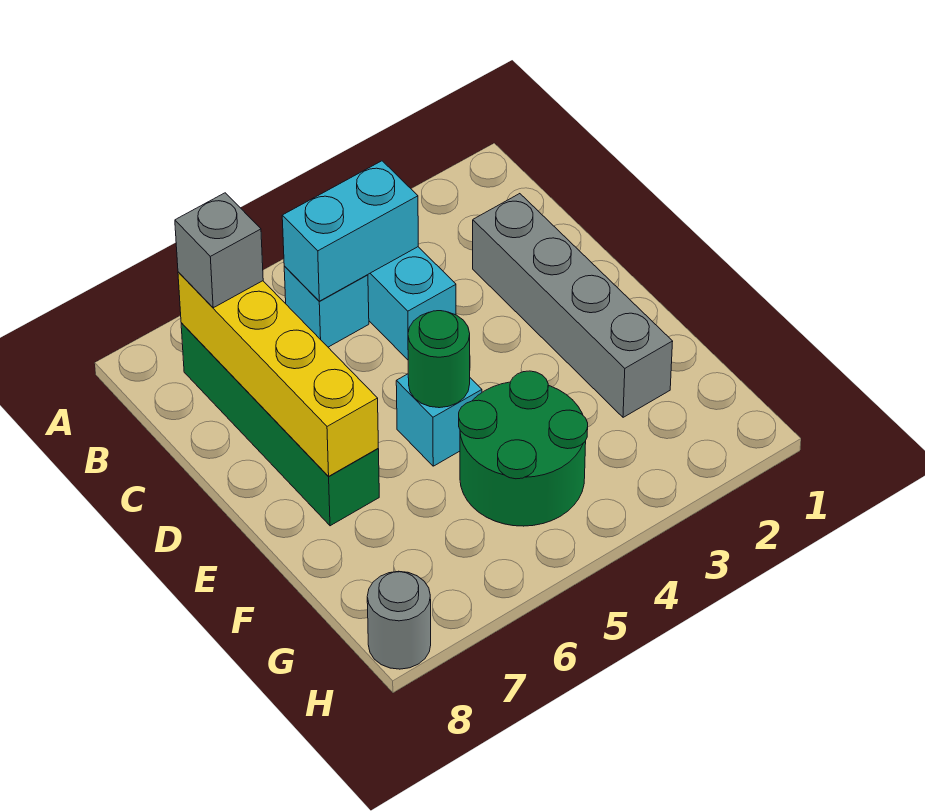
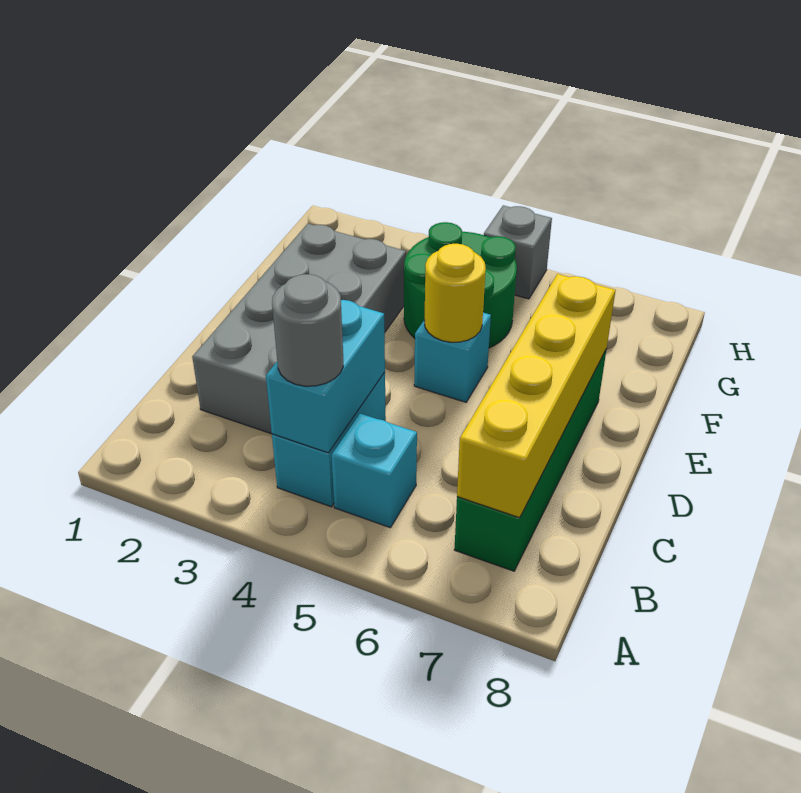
cyan 1x2 brick [282,161,418,301] -> cyan 1x2 brick turned to [266,300,385,453]
grey 1x1 brick [175,193,263,308] -> grey 1x1 brick moved to [484,205,552,299]
grey 1x4 brick [473,194,673,417] -> grey 2x4 brick [192,224,406,434]
green 1x1 round brick [408,311,470,408] -> yellow 1x1 round brick [424,244,486,342]
grey 1x1 round brick [367,571,431,669] -> grey 1x1 round brick moved to [272,274,343,386]

